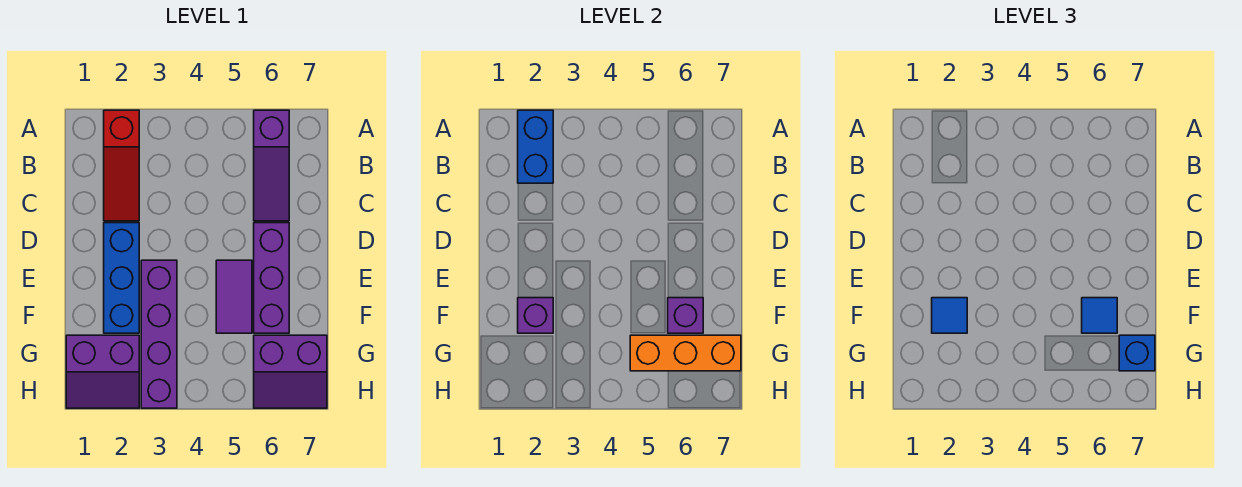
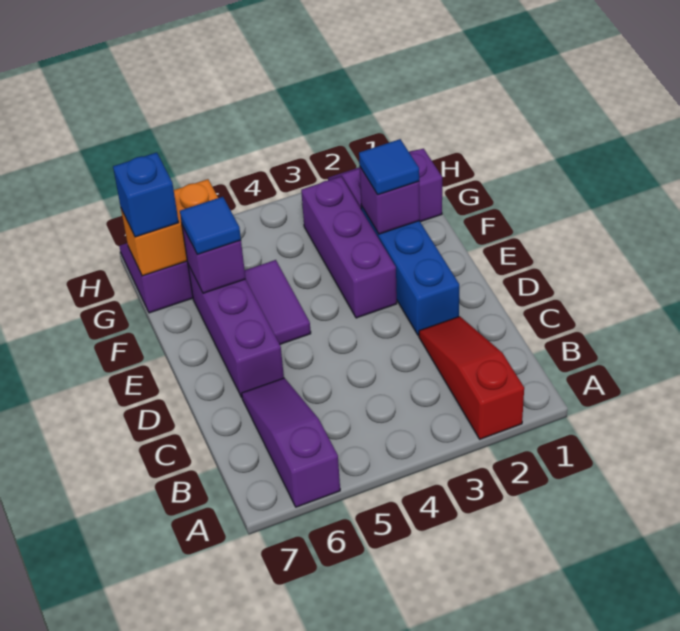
blue 1x2 brick [518,110,553,183] -> none
purple 1x4 brick [141,260,177,408] -> purple 1x3 brick [301,177,397,318]
orange 1x3 brick [630,335,741,371] -> orange 1x2 brick [121,179,218,276]

